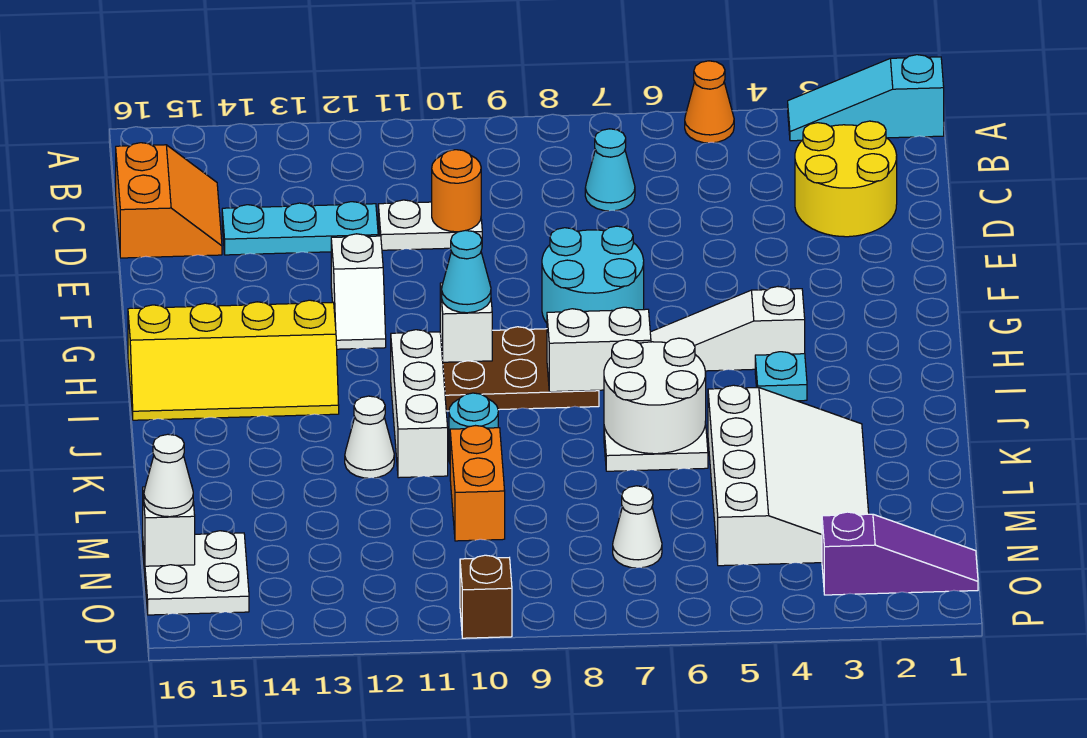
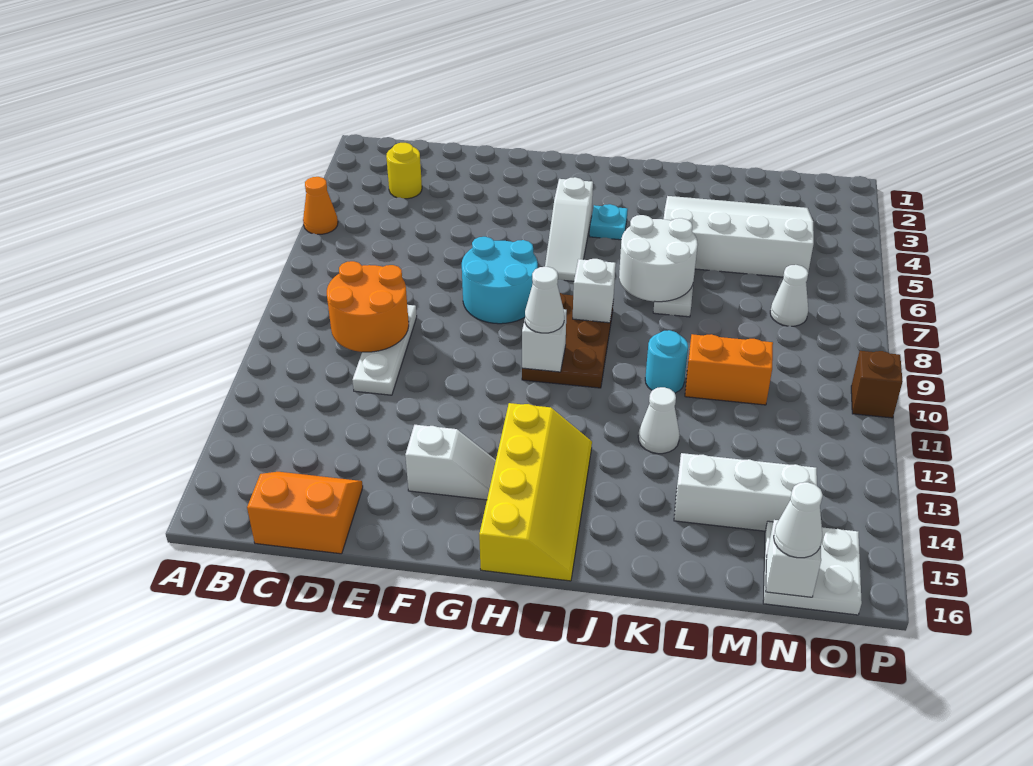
cyan 1x3 slope [788,55,944,141] -> none
yellow 2x2 round brick [795,121,897,237] -> yellow 1x1 round brick [386,143,422,199]
cyan 1x1 cone [585,129,635,211] -> none
white 1x2 plate [378,200,482,250] -> white 1x3 plate [353,305,417,395]
orange 1x1 round brick [432,150,481,232] -> orange 2x2 round brick [327,261,409,352]
cyan 1x3 plate [222,202,378,255] -> none
white 1x2 slope [331,234,386,349] -> white 1x2 slope moved to [405,425,496,500]
cyan 1x1 cone [442,230,491,313] -> white 1x1 cone [525,267,564,333]
white 1x2 brick [547,307,651,392] -> white 1x1 brick [573,259,616,323]
white 1x3 brick [391,330,448,478] -> white 1x3 brick moved to [674,453,817,531]
purple 1x3 slope [822,512,978,595] -> none

